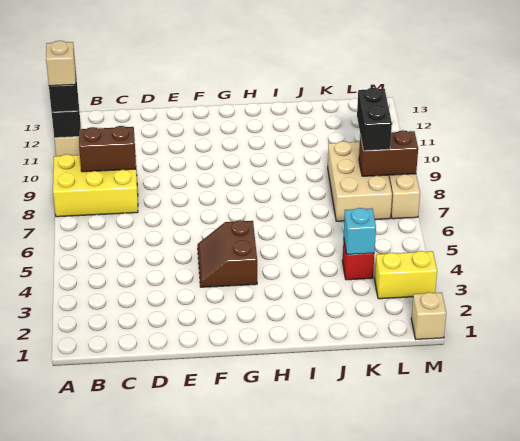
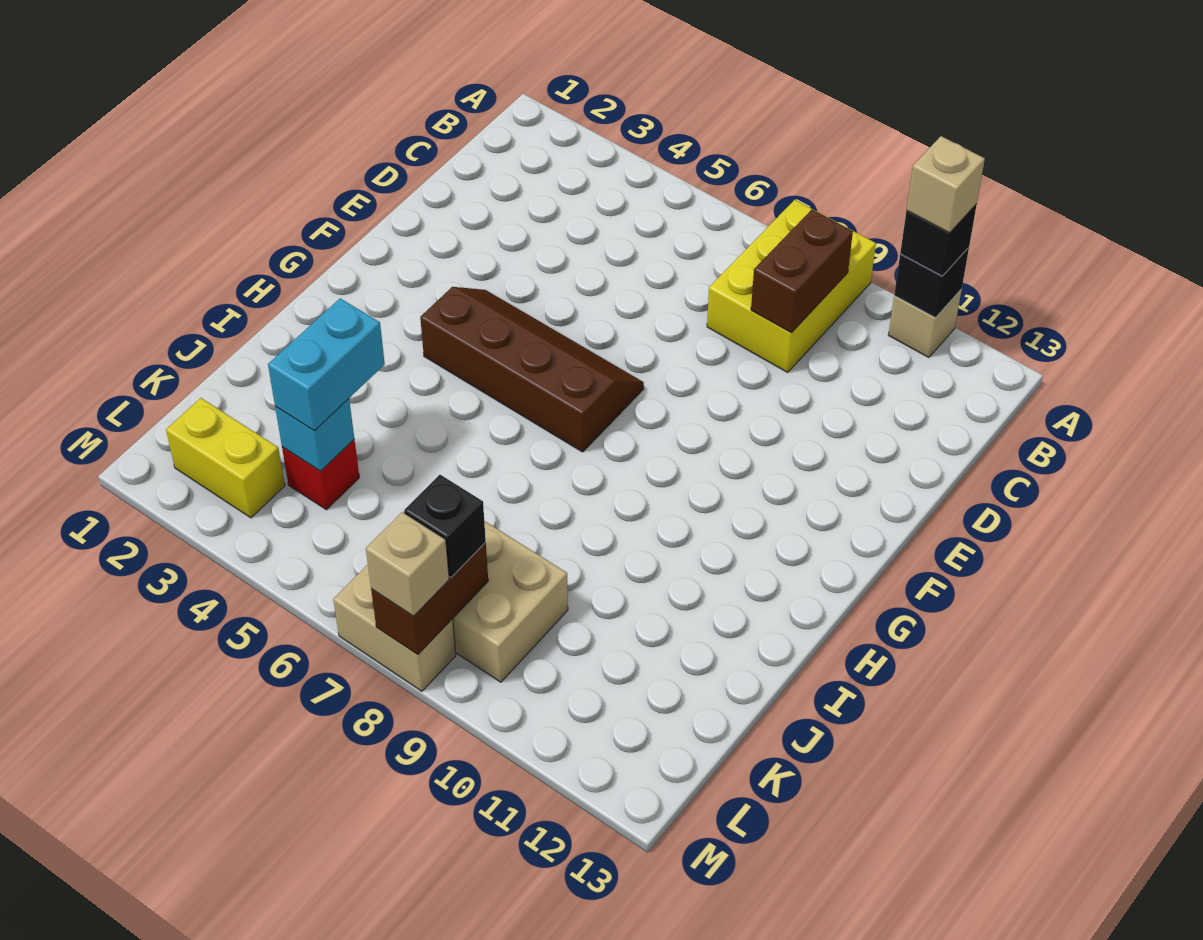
brown 2x2 slope [198,220,257,287] -> brown 2x4 slope [420,287,644,452]
none -> cyan 1x2 brick [268,298,385,431]
yellow 1x2 brick [375,251,437,299] -> yellow 1x2 brick turned to [166,398,285,518]
black 1x2 brick [357,88,392,151] -> black 1x1 brick [404,475,486,578]
tan 1x1 brick [411,292,446,339] -> tan 1x1 brick moved to [366,512,449,616]

